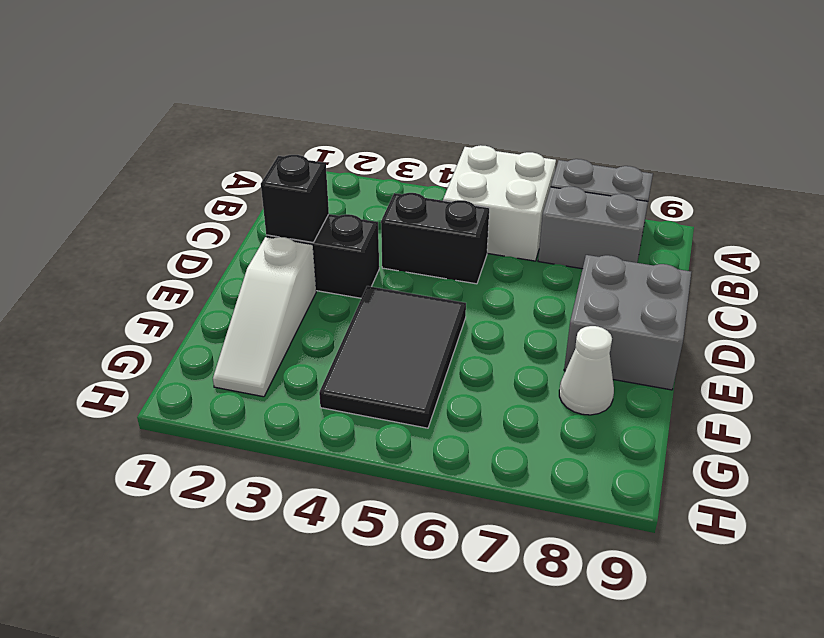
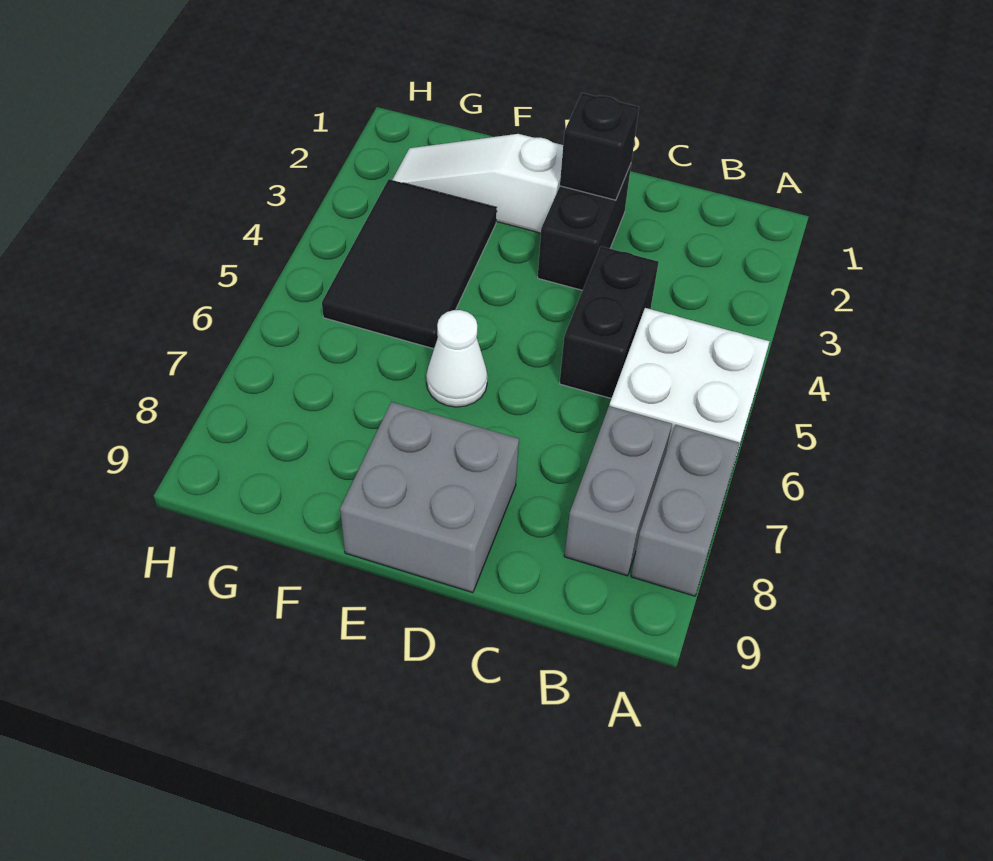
black 2x3 tile [319,286,466,428] -> black 2x3 tile turned to [322,179,497,349]
white 1x1 cone [559,326,614,415] -> white 1x1 cone moved to [426,310,487,407]

